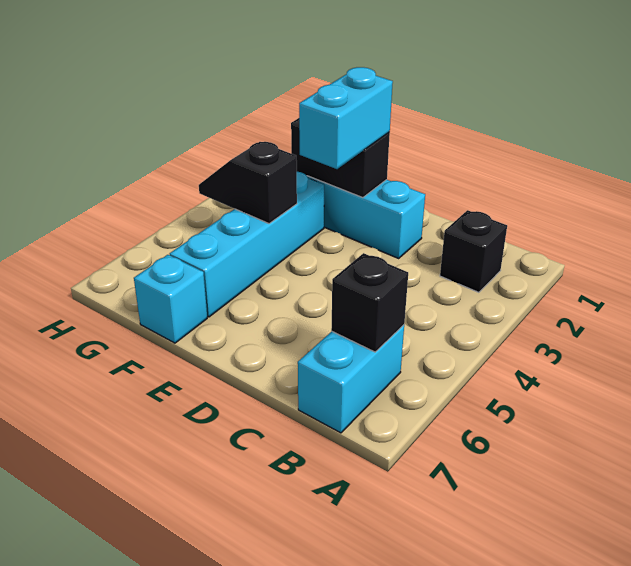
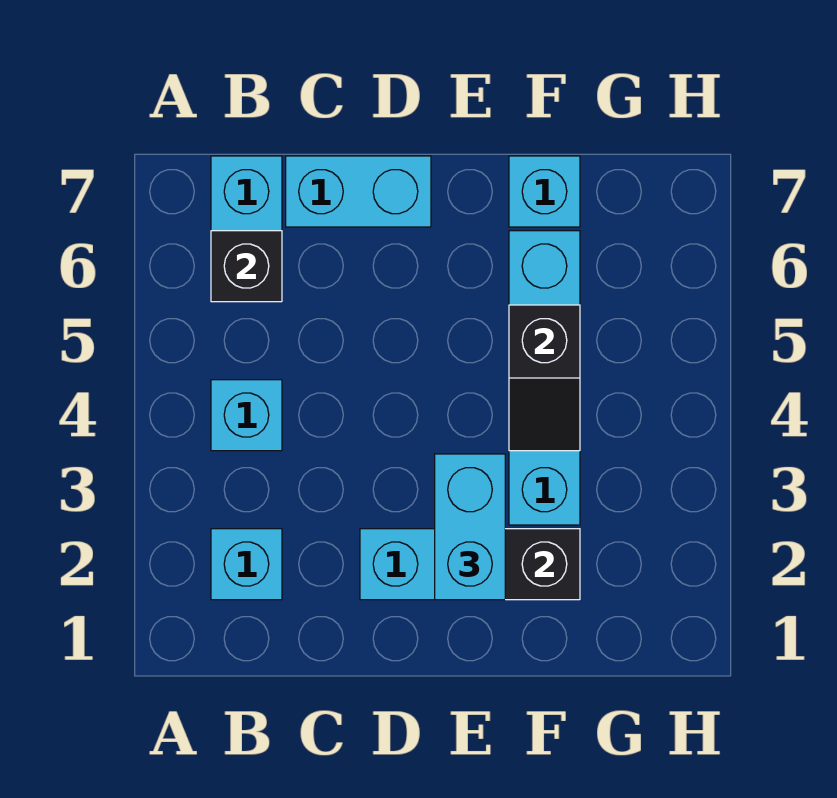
black 1x1 brick [440,210,507,292] -> cyan 1x1 brick [211,529,282,600]
none -> cyan 1x1 brick [211,380,282,451]
none -> cyan 1x2 brick [286,156,431,227]
black 1x2 slope [199,142,297,224] -> black 1x2 slope turned to [509,305,580,451]

